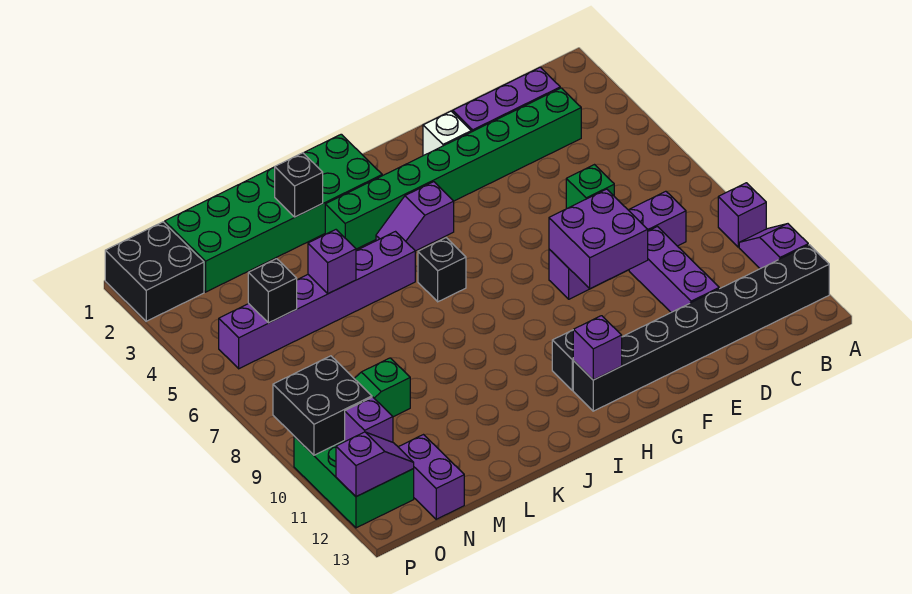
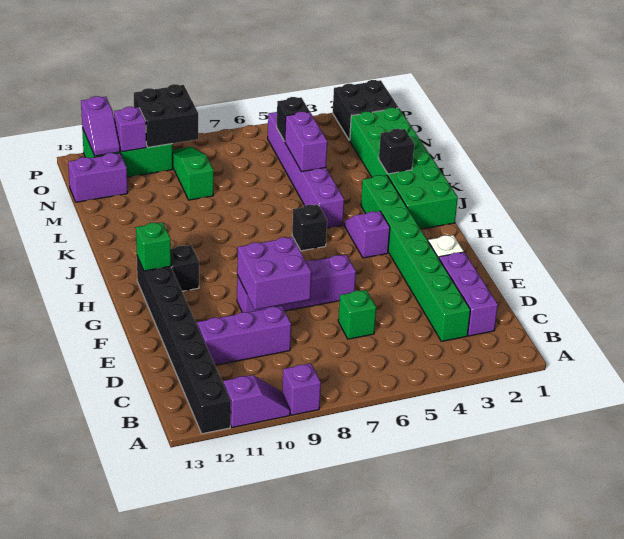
purple 1x4 brick [549,191,686,299] -> purple 1x4 brick turned to [237,255,356,312]
purple 1x1 brick [573,316,622,380] -> green 1x1 brick [136,222,171,271]
purple 1x1 brick [308,230,356,294] -> purple 1x2 brick [285,112,327,172]

